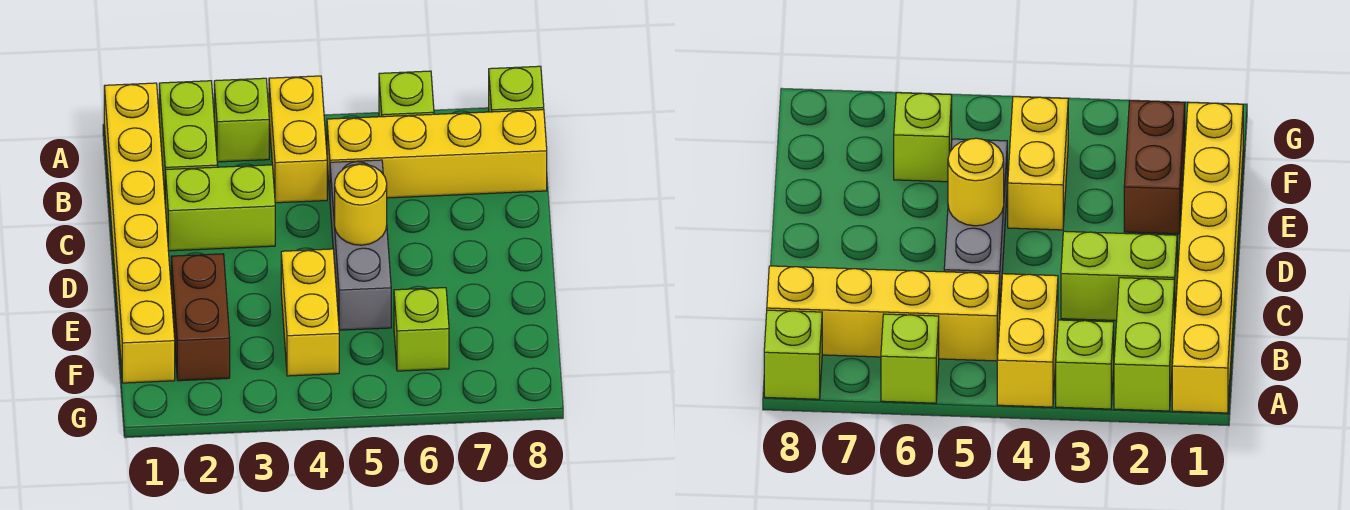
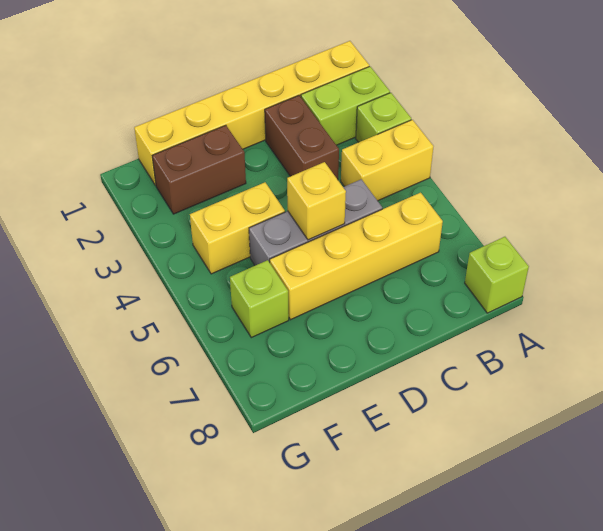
lime 1x1 brick [379,71,434,117] -> none
yellow 1x4 brick [327,110,547,198] -> yellow 1x4 brick turned to [270,193,443,320]
lime 1x2 brick [165,165,275,251] -> brown 1x2 brick [265,96,339,180]
yellow 1x1 round brick [335,164,387,245] -> yellow 1x1 brick [287,162,346,240]

